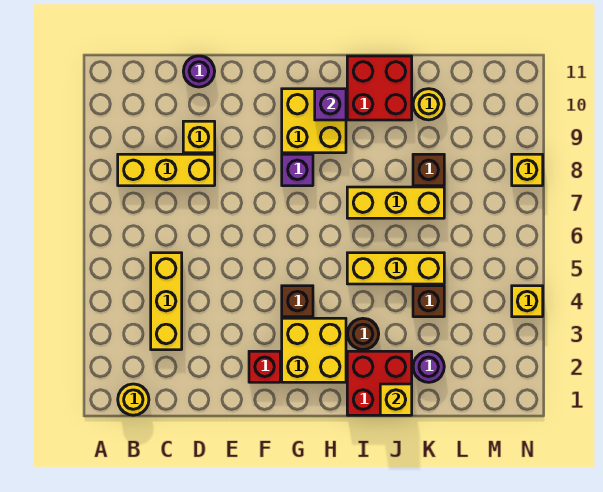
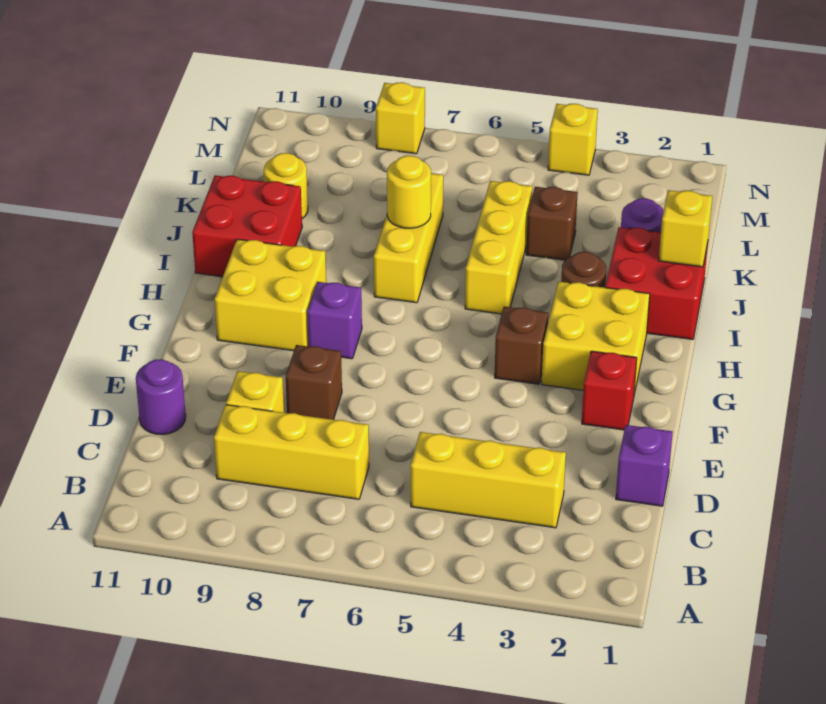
yellow 1x1 round brick [118,384,149,415] -> yellow 1x1 round brick moved to [387,156,431,228]
yellow 1x3 brick [118,154,215,186] -> yellow 1x3 brick turned to [214,405,369,499]
purple 1x1 brick [315,89,346,120] -> purple 1x1 brick moved to [616,425,673,506]
brown 1x1 brick [413,154,444,186] -> brown 1x1 brick moved to [286,345,342,420]

